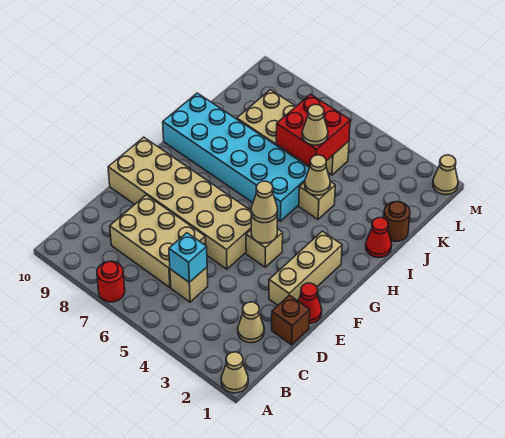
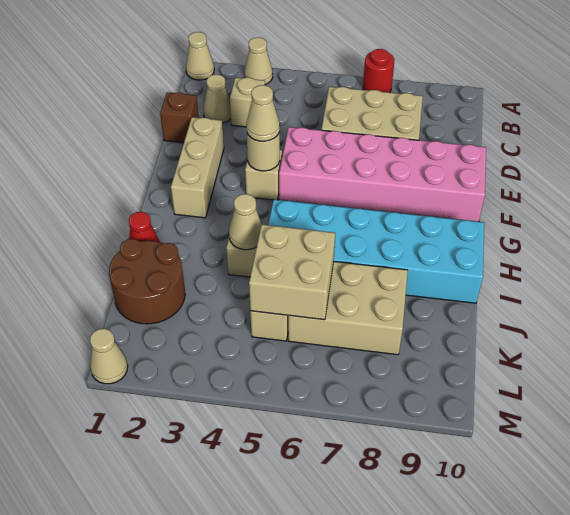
tan 1x1 brick [170,267,208,302] -> tan 1x1 brick moved to [230,77,265,127]
cyan 1x1 brick [169,233,207,282] -> none
red 1x1 cone [298,283,322,323] -> none
tan 2x6 brick [108,137,251,269] -> pink 2x6 brick [279,127,486,222]
brown 1x1 round brick [384,202,410,241] -> brown 2x2 round brick [109,239,185,324]
red 2x2 brick [276,94,350,166] -> tan 2x2 brick [249,224,335,320]
tan 1x1 cone [302,105,328,145] -> tan 1x1 cone moved to [244,37,273,85]

